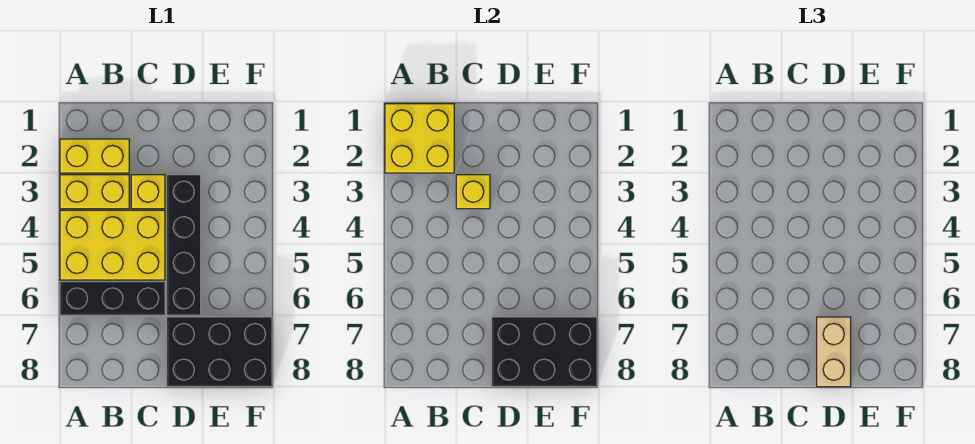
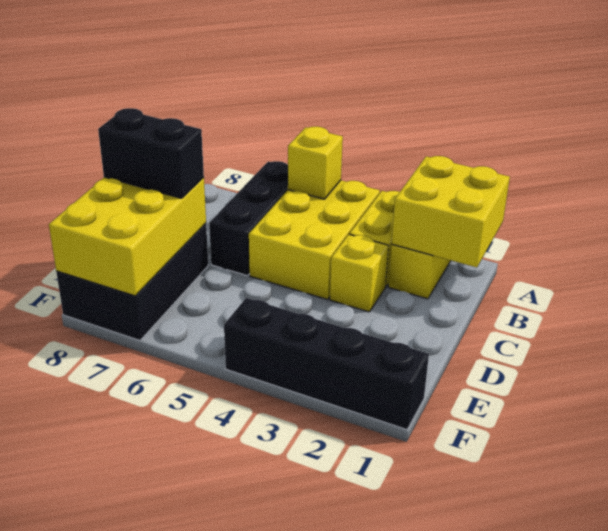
yellow 1x1 brick [456,175,490,209] -> yellow 1x1 brick moved to [288,126,343,199]
black 1x4 brick [167,175,201,315] -> black 1x4 brick moved to [224,298,429,430]
black 2x3 brick [492,317,597,387] -> yellow 2x3 brick [49,177,206,296]
tan 1x2 brick [817,317,851,387] -> black 1x2 brick [98,108,204,198]

